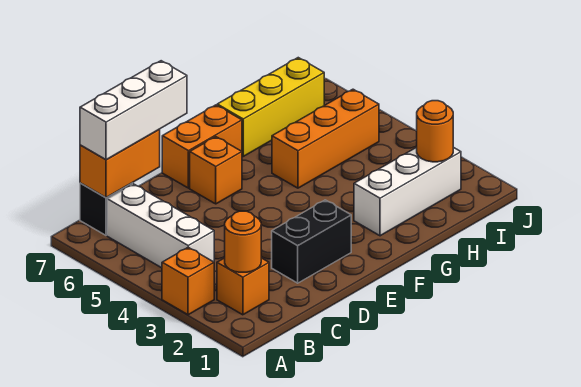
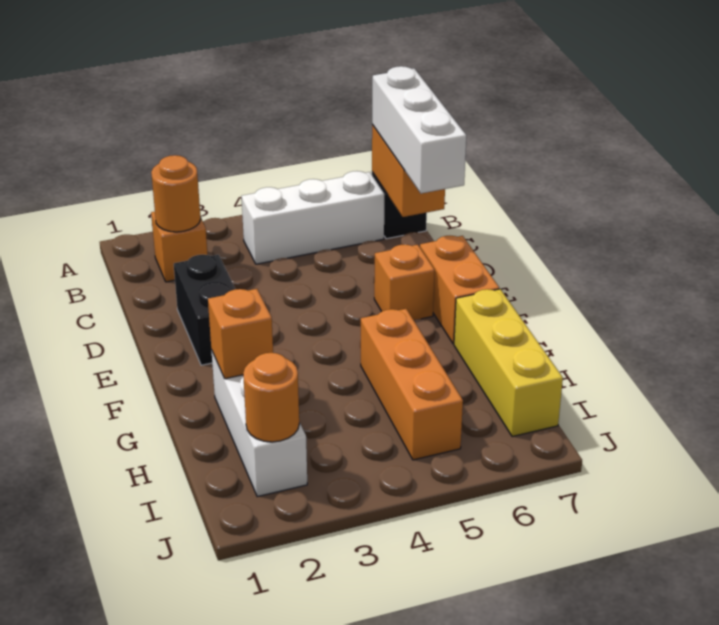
orange 1x1 brick [162,247,214,315] -> orange 1x1 brick moved to [208,289,273,379]

